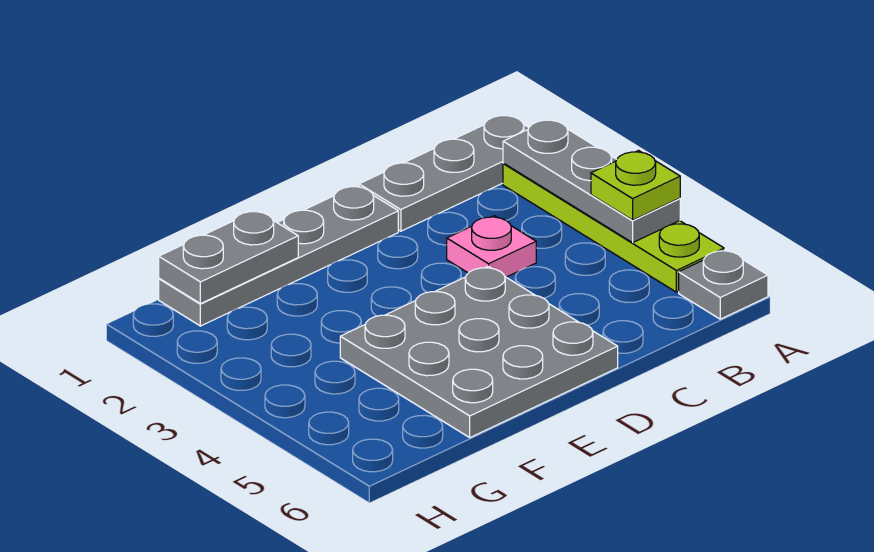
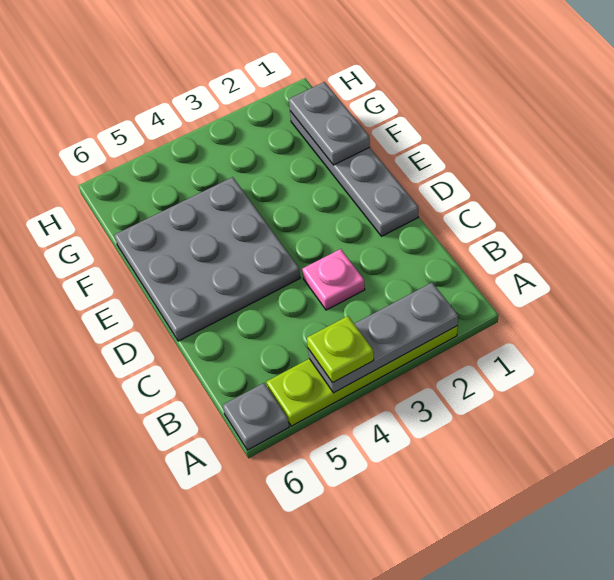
grey 1x3 plate [359,114,529,231] -> none

